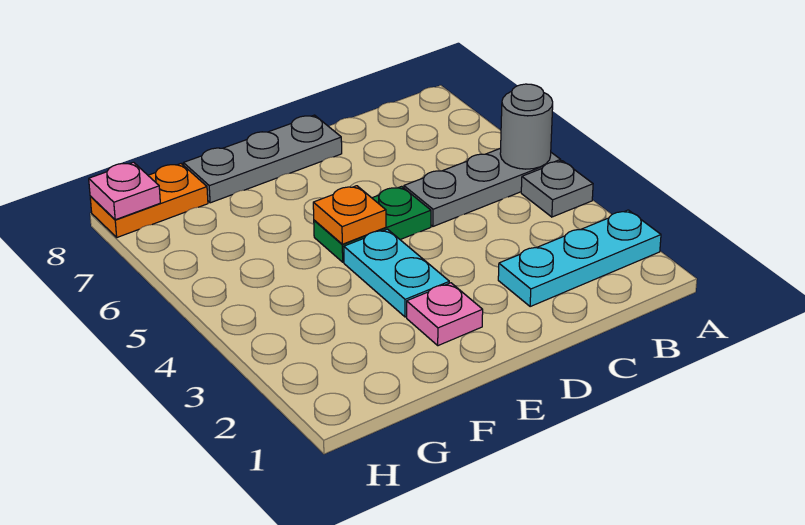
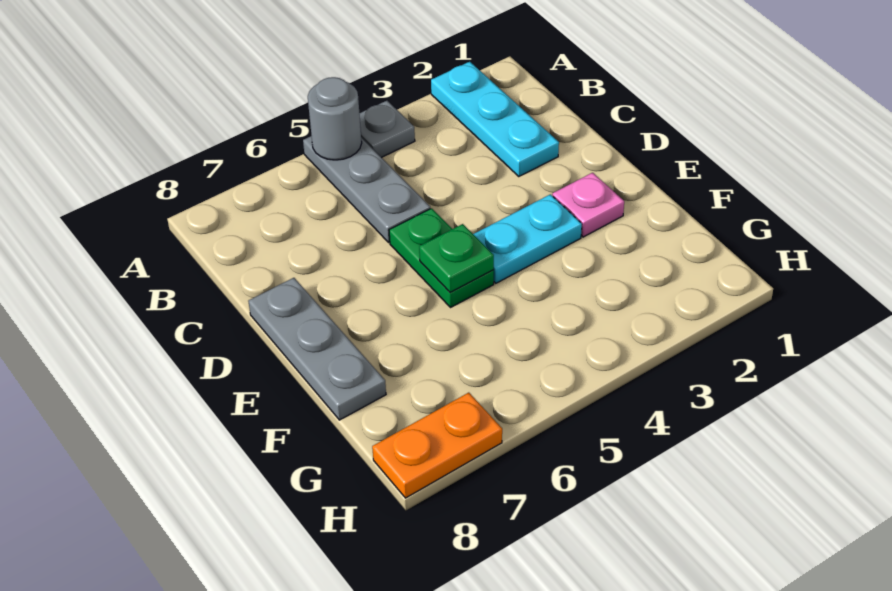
orange 1x1 plate [313,186,386,244] -> green 1x1 plate [419,224,494,292]
orange 1x2 plate [90,164,208,237] -> orange 1x2 plate turned to [372,393,502,498]
pink 1x1 plate [89,162,160,220] -> none

